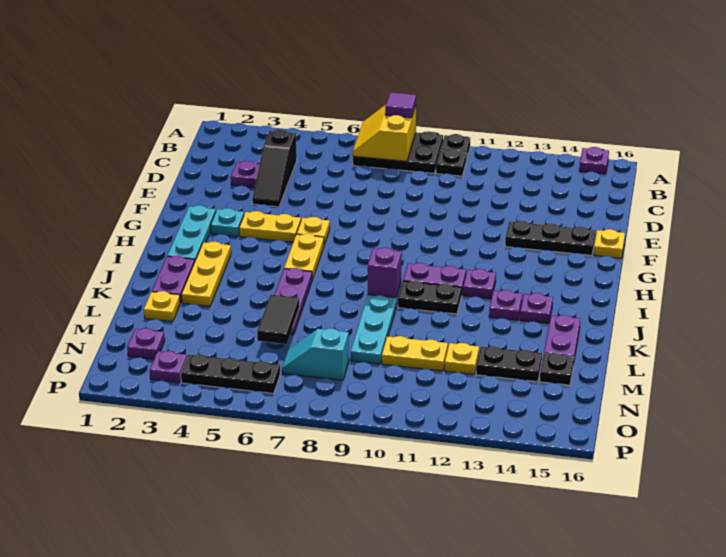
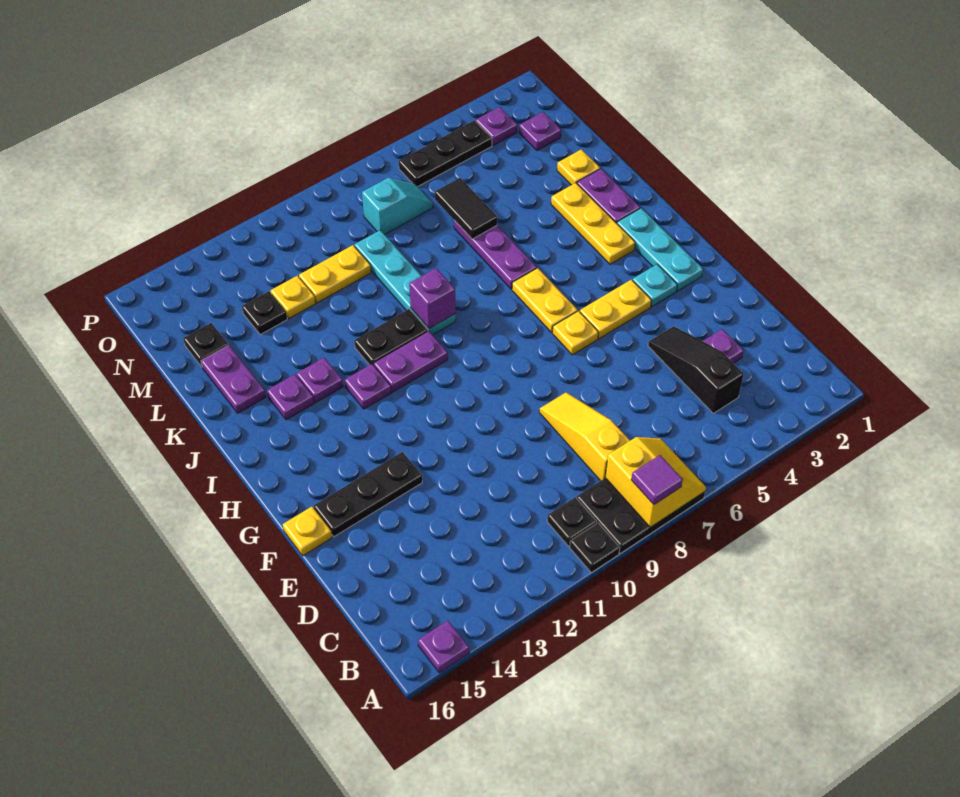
none -> yellow 1x3 slope [539,392,630,481]
black 1x2 plate [476,346,542,382] -> black 1x1 plate [242,291,287,335]

